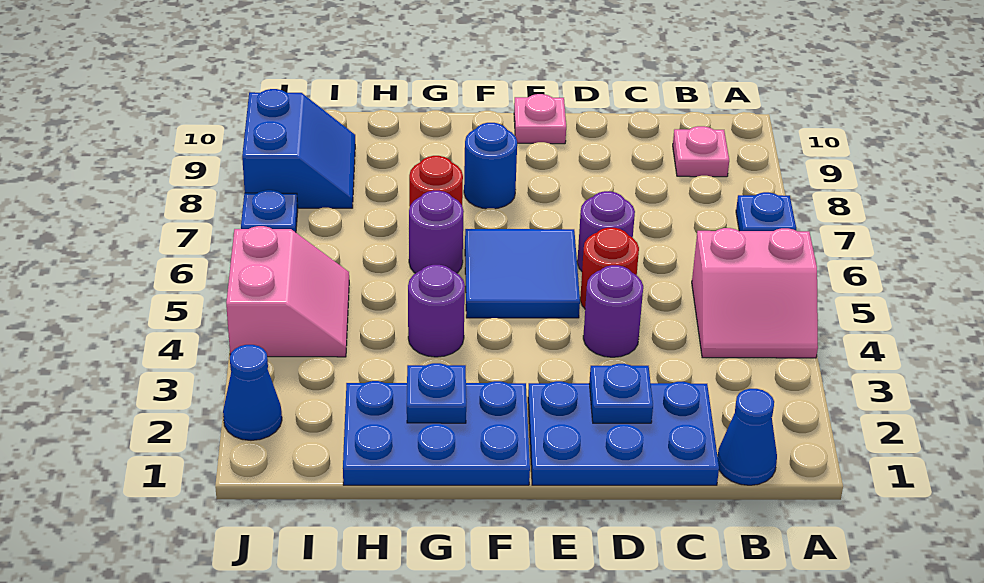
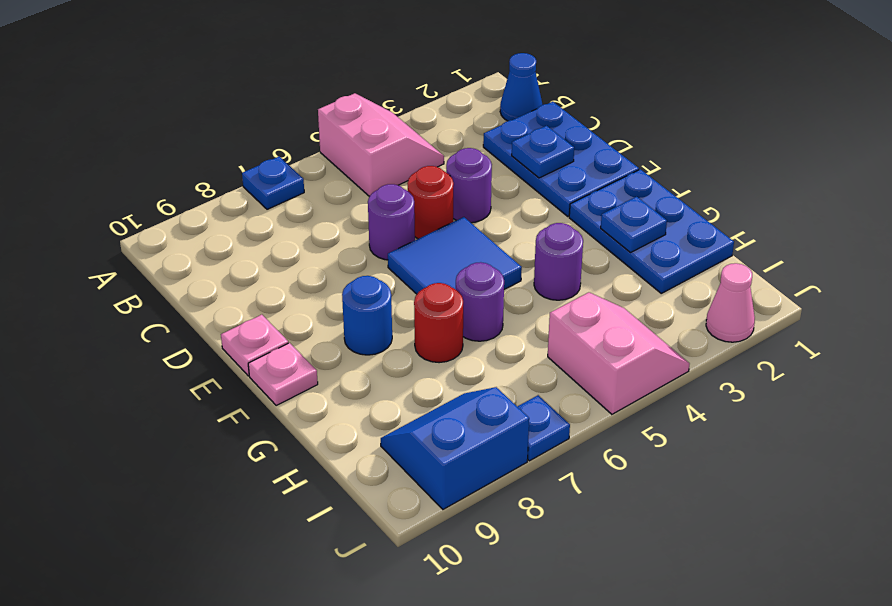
pink 1x1 plate [673,126,729,177] -> pink 1x1 plate moved to [248,343,318,405]
pink 2x2 slope [226,226,349,357] -> pink 2x2 slope turned to [548,292,690,414]
blue 1x1 cone [223,345,282,440] -> pink 1x1 cone [706,263,755,342]

